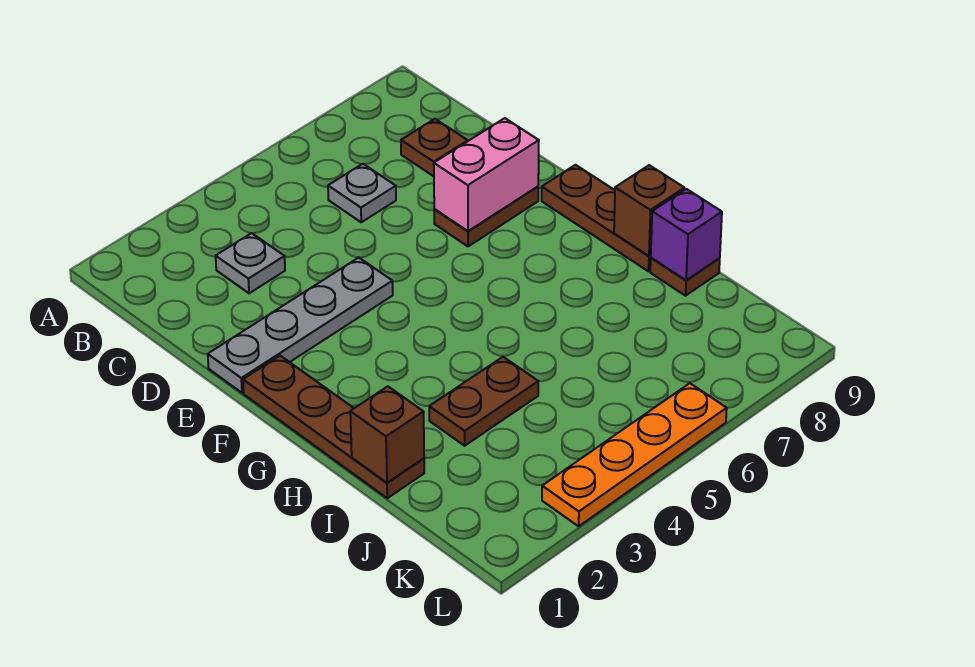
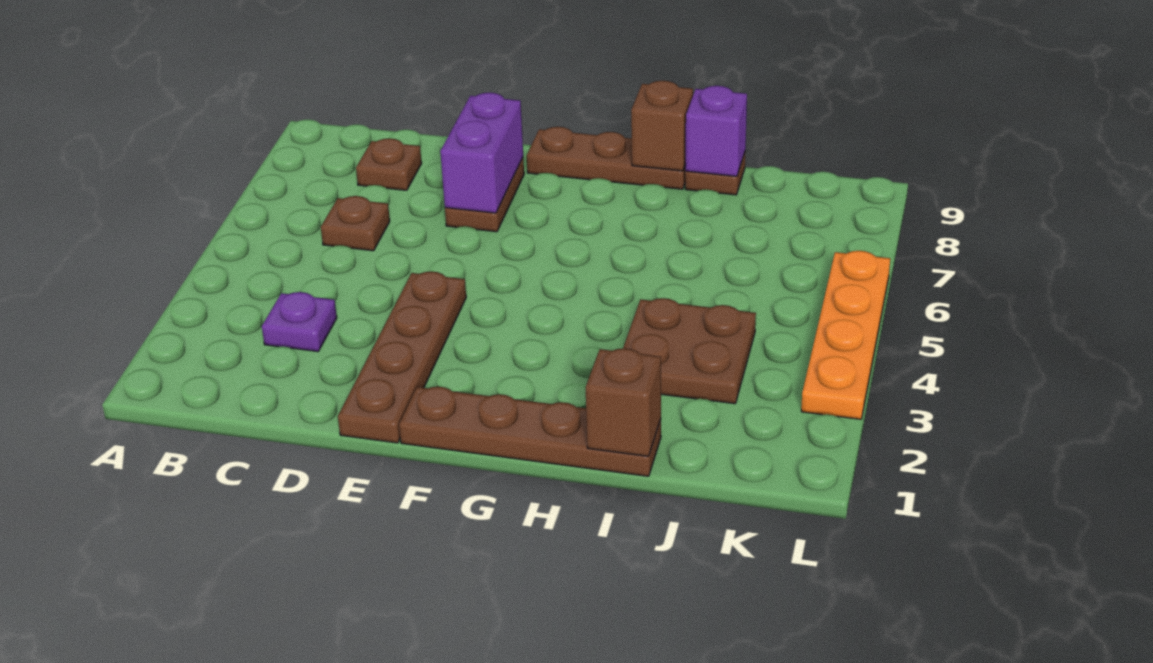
grey 1x1 plate [216,233,285,293] -> purple 1x1 plate [262,292,337,351]
grey 1x1 plate [328,164,396,222] -> brown 1x1 plate [321,196,390,251]
grey 1x4 plate [208,257,393,393] -> brown 1x4 plate [338,271,466,443]
pink 1x2 brick [434,118,539,231] -> purple 1x2 brick [440,92,523,213]
brown 1x2 plate [429,357,538,446] -> brown 2x2 plate [623,298,756,404]

